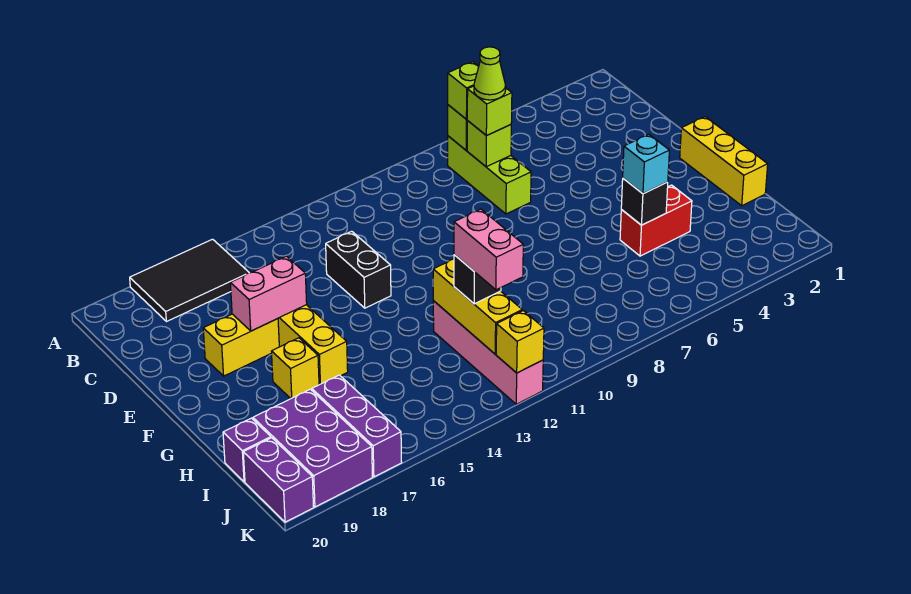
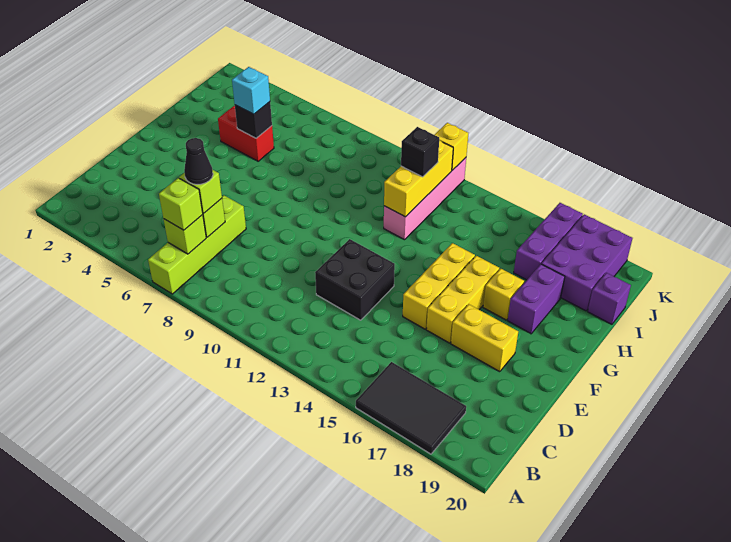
lime 1x3 brick [448,136,531,214] -> lime 1x4 brick [148,195,246,294]
lime 1x1 cone [474,47,506,100] -> black 1x1 cone [184,138,213,184]
black 1x2 brick [326,231,391,308] -> black 2x2 brick [315,239,395,320]
pink 1x2 brick [230,256,307,331] -> none
yellow 1x3 brick [680,117,768,206] -> yellow 1x3 brick moved to [403,243,475,329]
pink 1x2 brick [454,209,523,290] -> none
purple 1x2 brick [243,438,314,522] -> purple 1x2 brick moved to [508,264,565,334]

